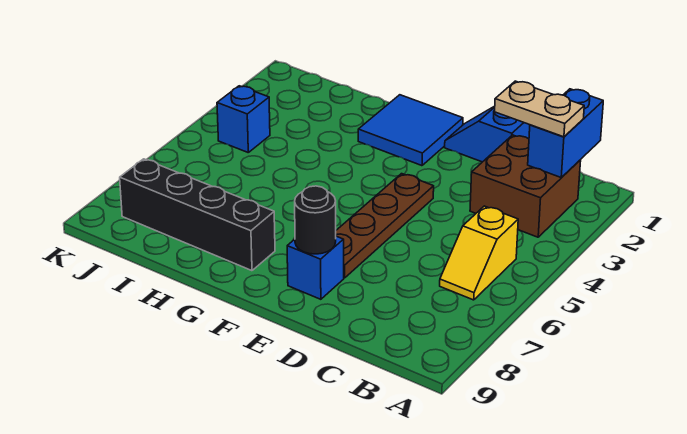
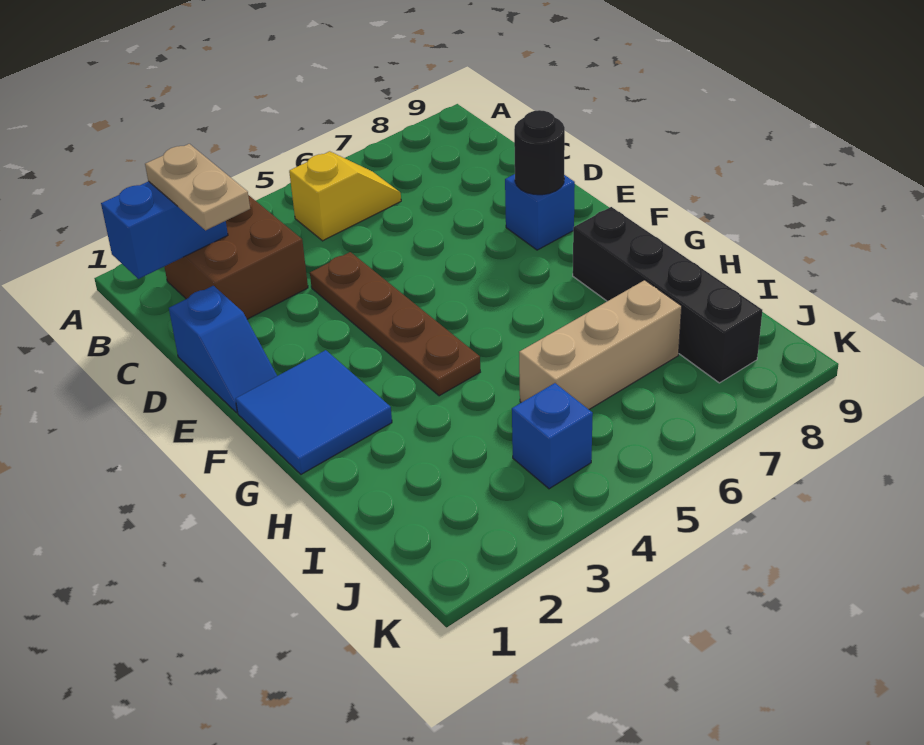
brown 1x4 plate [336,174,434,278] -> brown 1x4 plate turned to [310,252,480,396]
none -> tan 1x3 brick [519,280,682,409]

